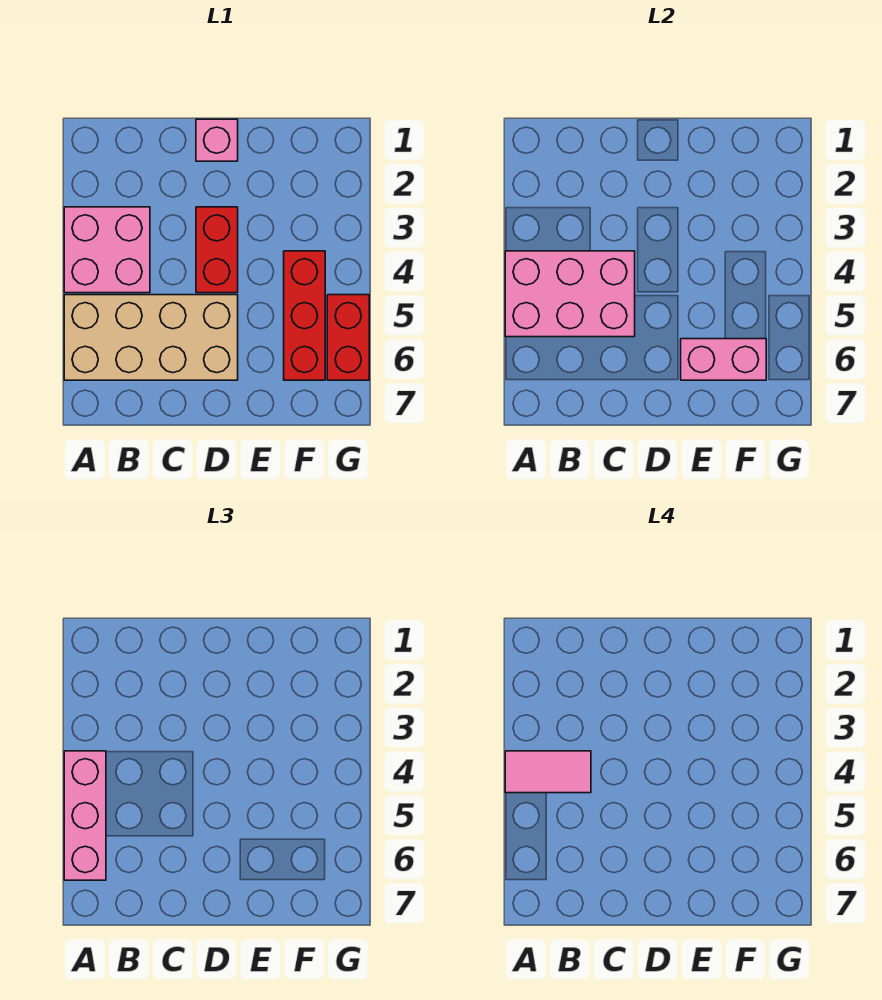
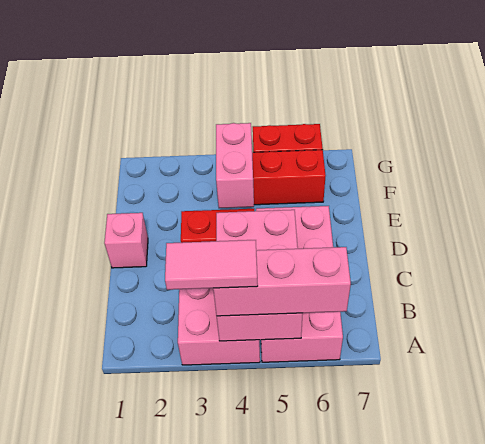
pink 1x2 tile [505,751,591,793] -> pink 1x2 tile turned to [165,240,258,290]
tan 2x4 brick [64,295,238,380] -> pink 2x4 brick [256,206,343,362]
pink 1x2 brick [681,339,766,380] -> pink 1x2 brick moved to [216,123,254,208]

